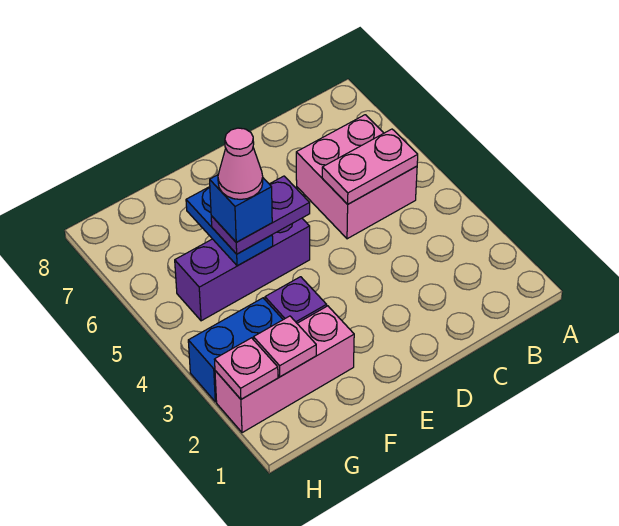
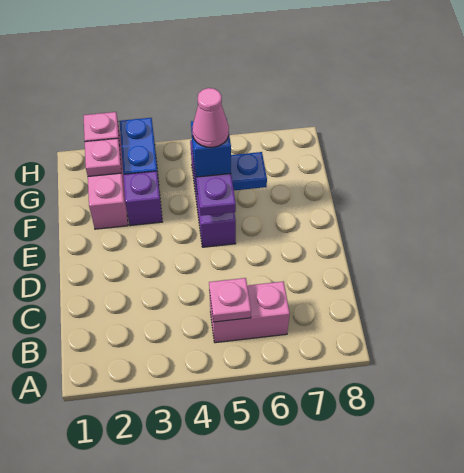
pink 2x2 brick [296,115,417,239] -> pink 1x2 brick [209,281,290,343]
pink 1x2 plate [322,129,418,204] -> pink 1x1 plate [209,278,251,322]

